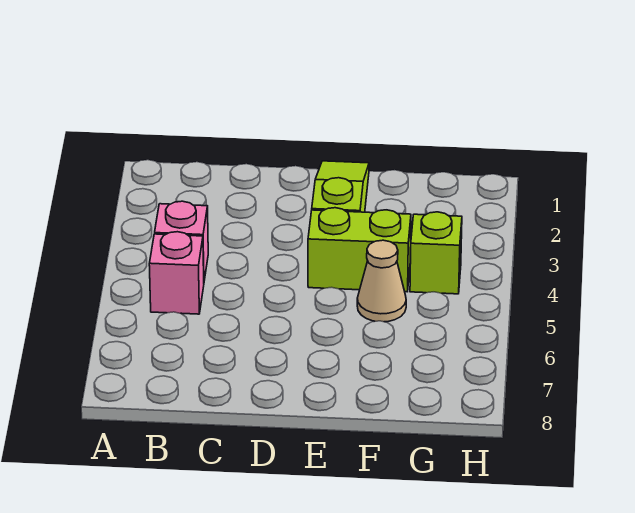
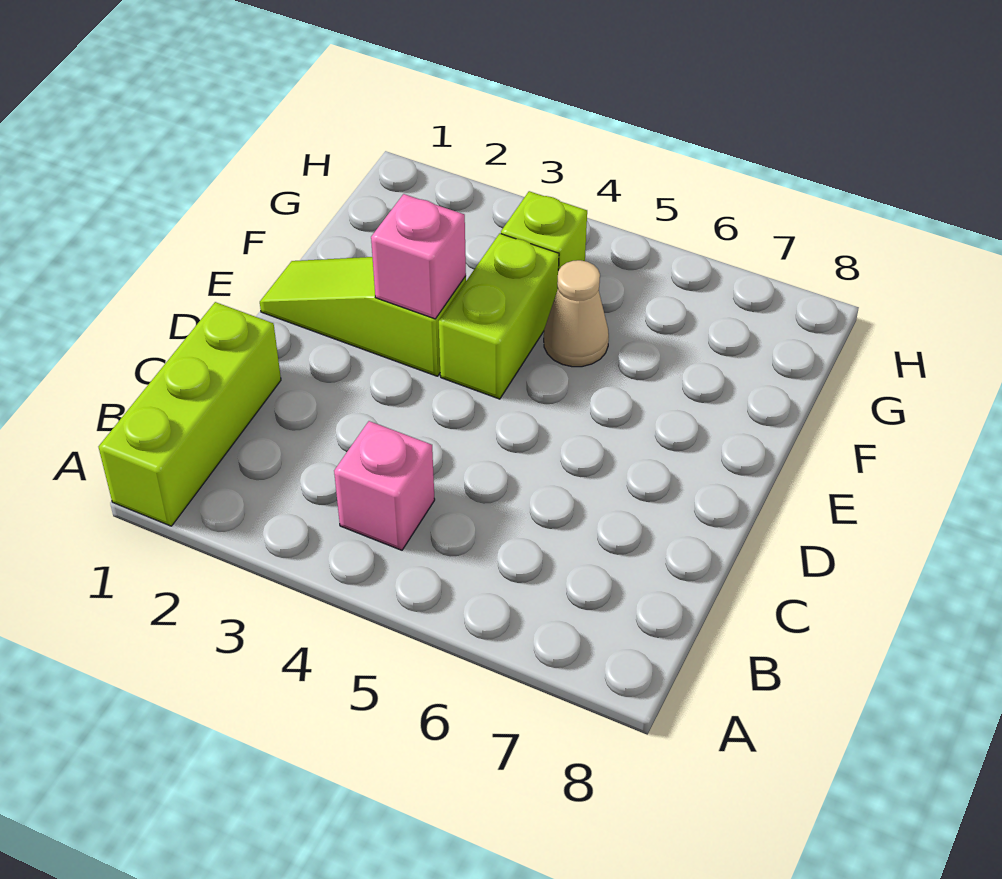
none -> lime 1x3 brick [99,302,281,526]
pink 1x1 brick [149,232,204,314] -> pink 1x1 brick moved to [371,194,466,319]

